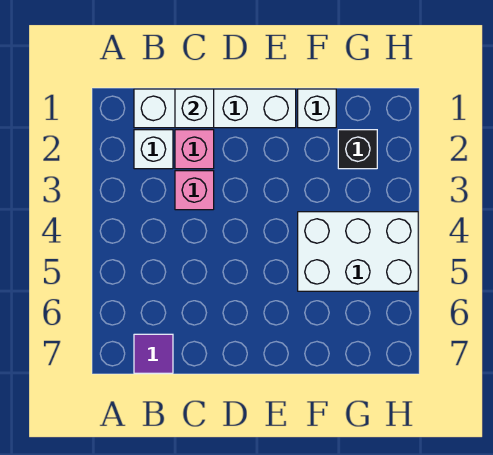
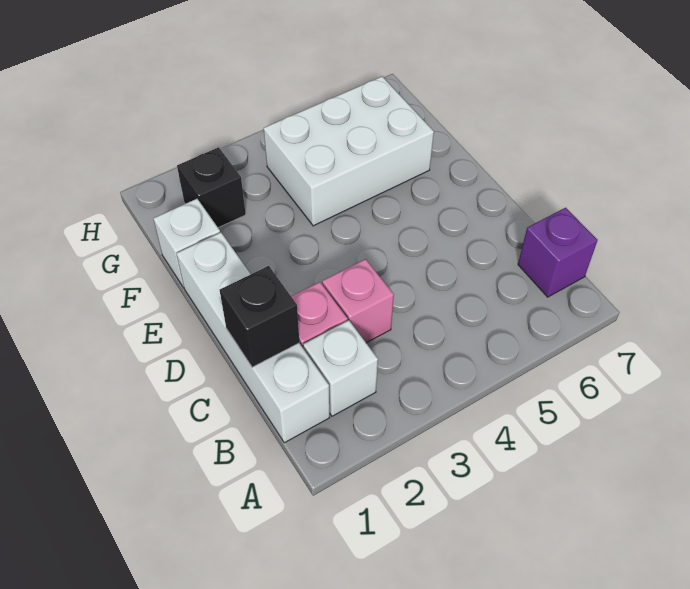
purple 1x1 tile [134,334,173,373] -> purple 1x1 brick [518,208,598,297]
white 1x1 brick [175,89,214,128] -> black 1x1 brick [220,266,299,367]
white 2x3 brick [298,212,418,291] -> white 2x3 brick turned to [264,77,434,226]

